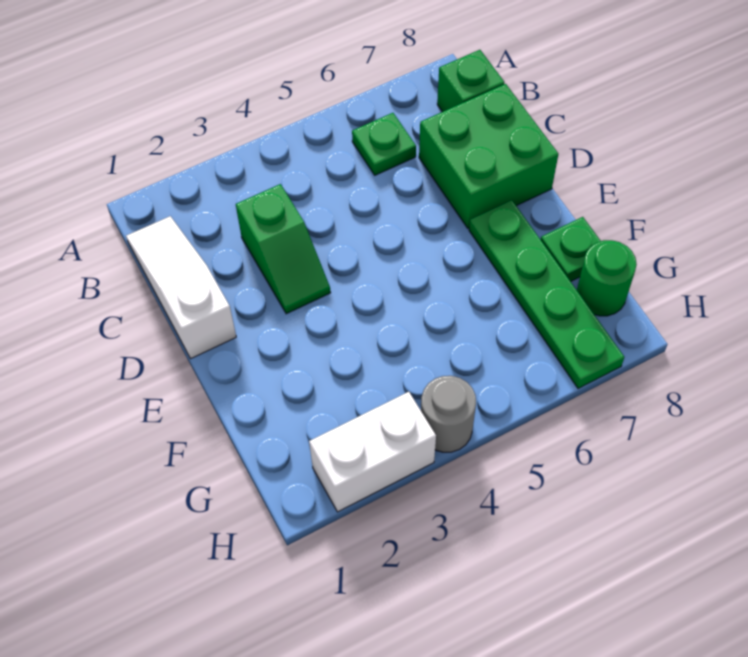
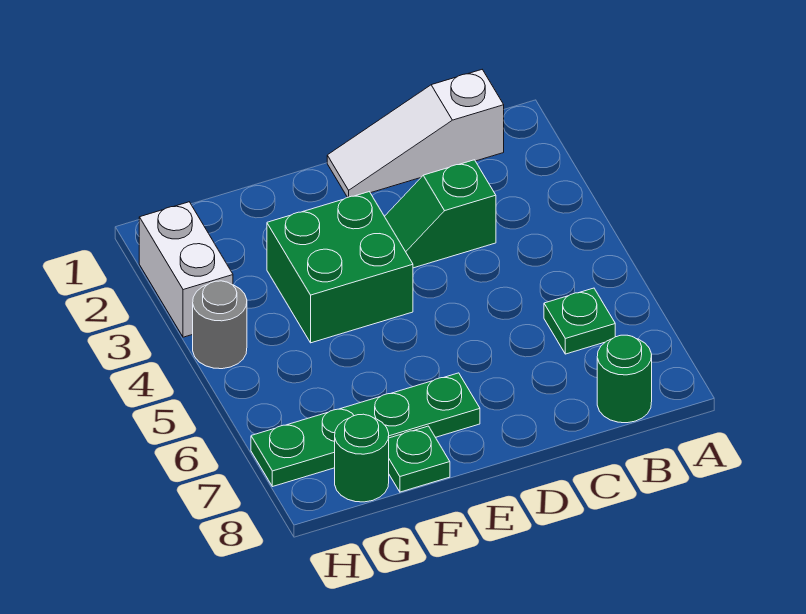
white 1x3 slope [126,216,236,359] -> white 1x3 slope turned to [327,70,504,197]
green 1x1 brick [437,50,505,112] -> green 1x1 round brick [597,335,652,423]
green 2x2 brick [419,84,558,228] -> green 2x2 brick moved to [267,192,413,343]

